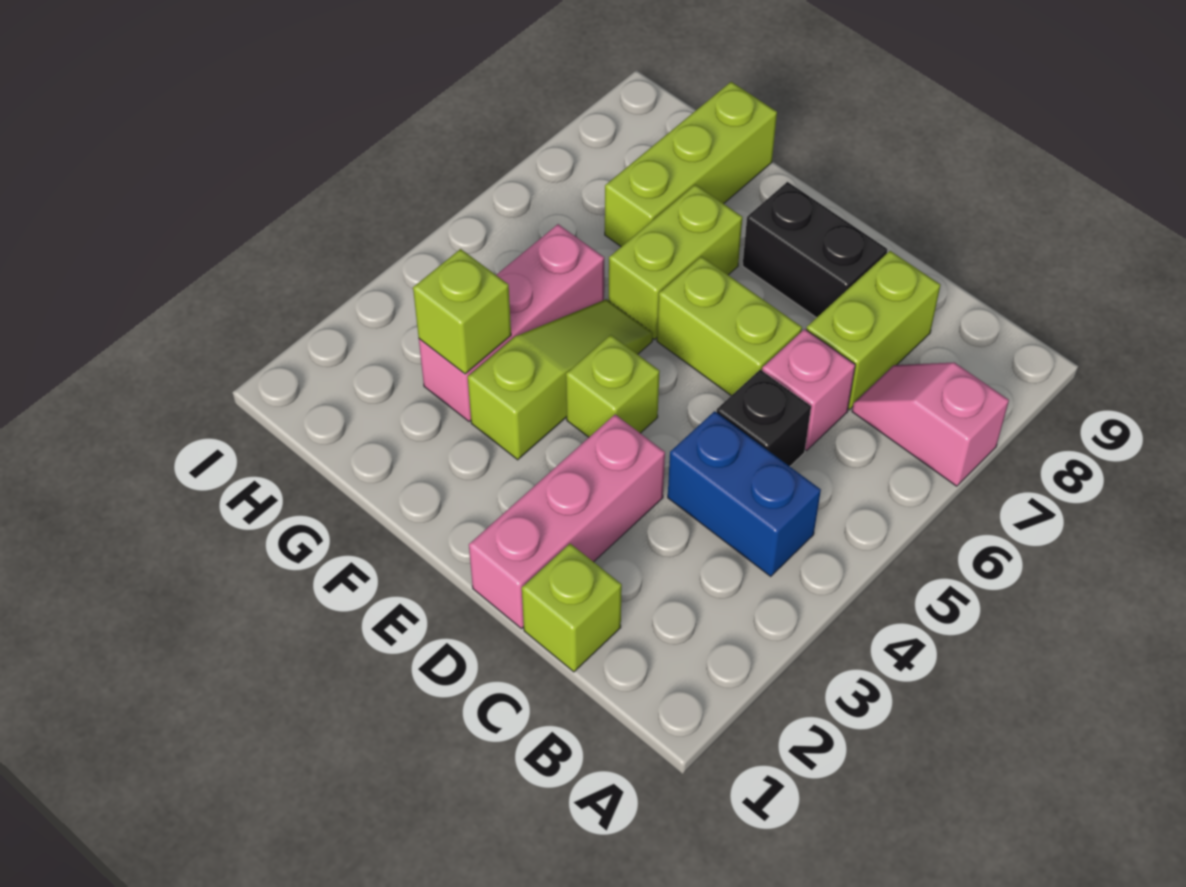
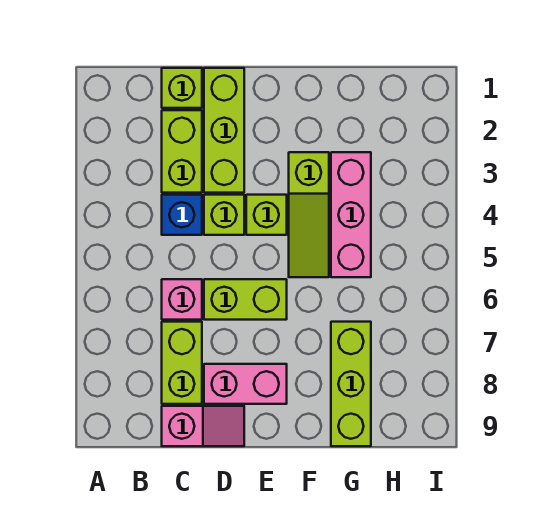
pink 1x2 slope [852,363,1009,486] -> pink 1x2 slope moved to [162,406,244,446]
blue 1x2 brick [668,411,821,576] -> blue 1x1 brick [162,195,202,235]
black 1x1 brick [717,370,811,466] -> none
pink 1x3 brick [469,415,665,629] -> lime 1x3 brick [204,68,244,193]
black 1x2 brick [743,182,887,318] -> pink 1x2 brick [204,364,287,404]
lime 1x2 brick [609,185,742,339] -> lime 1x2 brick moved to [162,110,202,193]
lime 1x1 brick [413,249,511,374] -> lime 1x1 brick moved to [204,195,244,235]

